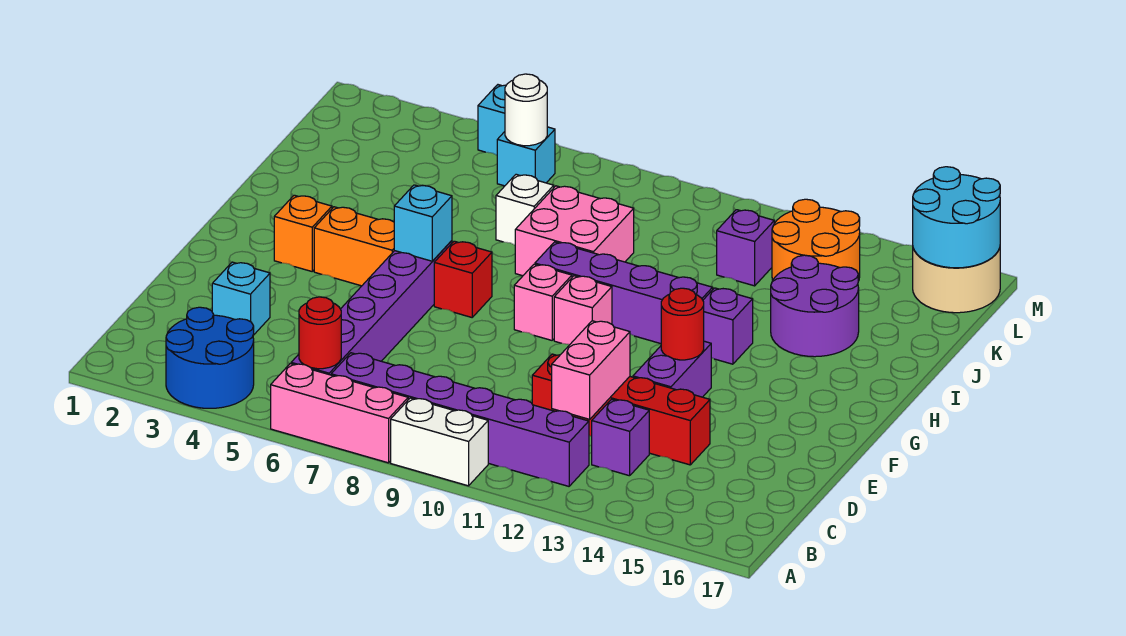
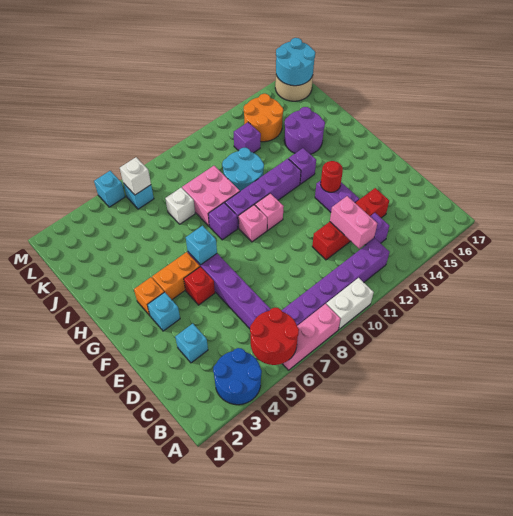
red 1x1 round brick [299,297,341,369] -> red 2x2 round brick [250,308,299,365]
none -> cyan 1x1 brick [148,292,180,331]
red 1x1 brick [434,241,492,317] -> red 1x1 brick moved to [184,267,215,305]
none -> purple 1x1 brick [208,203,238,240]
none -> cyan 2x2 round brick [222,148,264,191]
white 1x1 round brick [505,74,547,146] -> white 1x1 brick [120,157,151,195]

